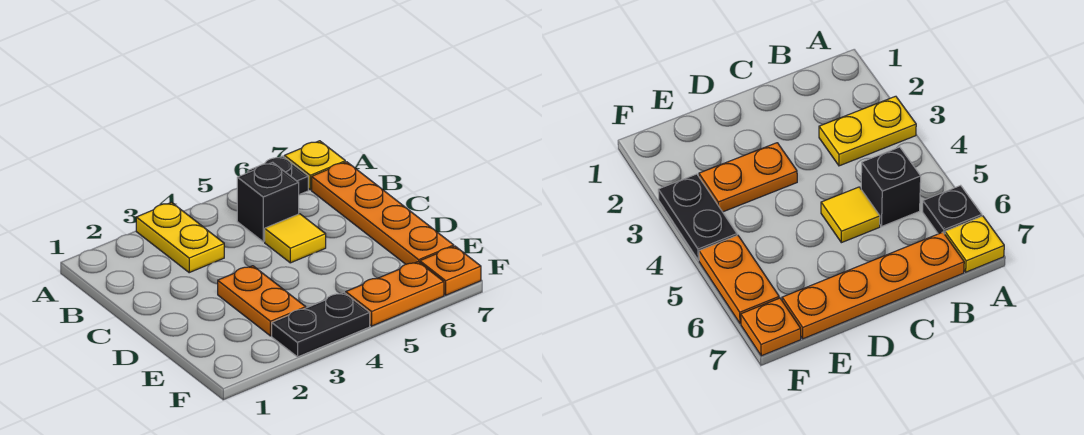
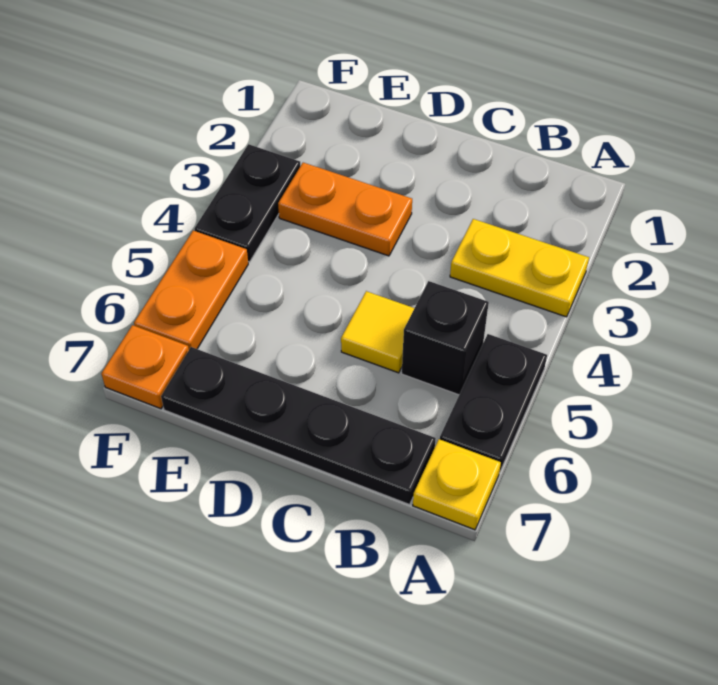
black 1x1 plate [247,156,308,195] -> black 1x2 plate [440,334,547,473]
orange 1x4 plate [312,162,454,264] -> black 1x4 plate [161,347,436,505]

